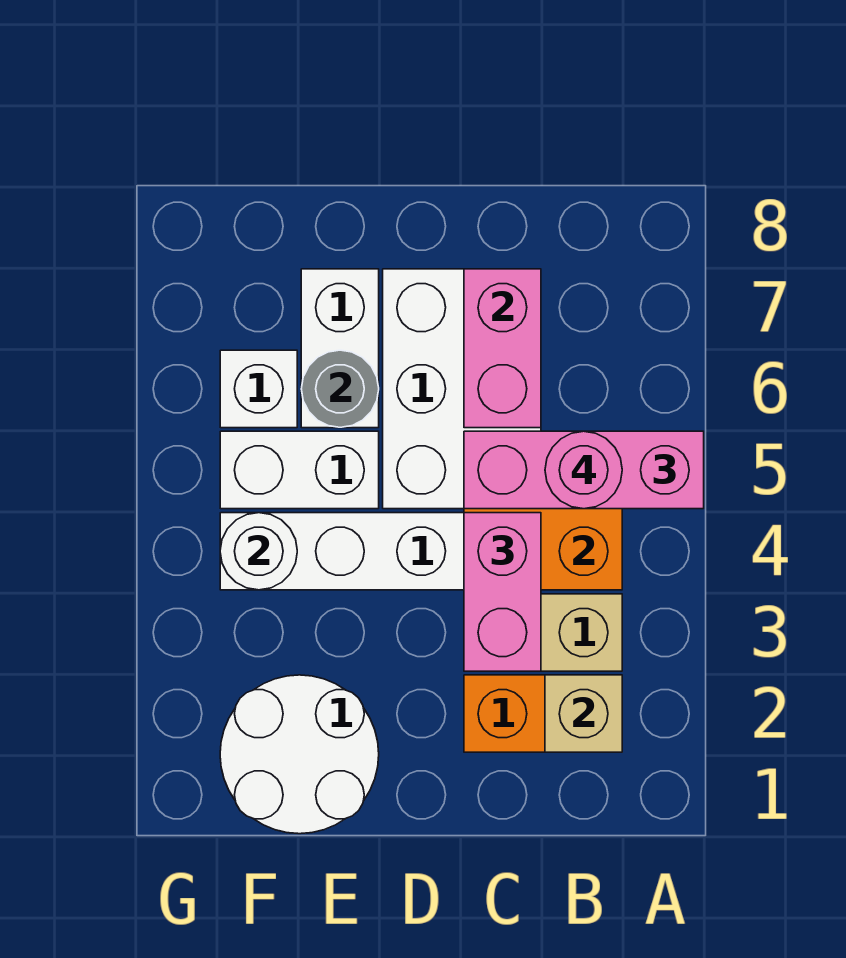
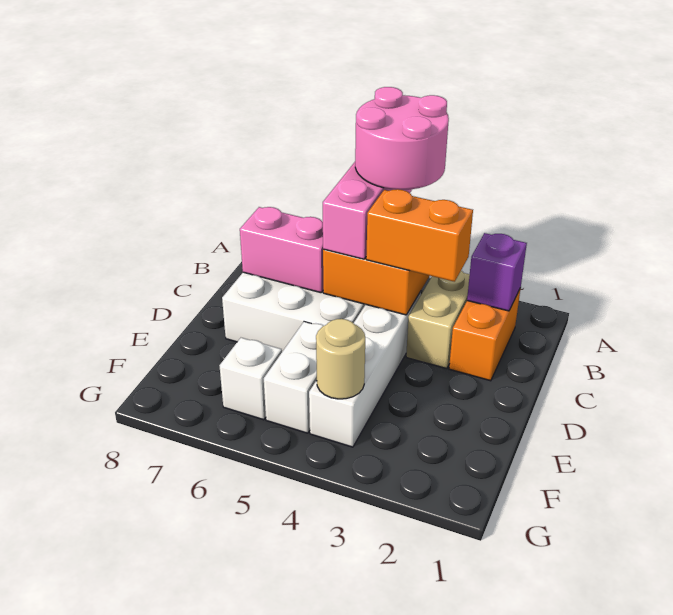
tan 1x1 brick [545,675,622,752] -> purple 1x1 brick [467,233,527,311]
pink 1x1 round brick [545,431,622,509] -> pink 2x2 round brick [355,87,449,190]
pink 1x2 brick [464,513,541,671] -> orange 1x2 brick [366,189,473,282]
white 2x2 round brick [220,675,379,834] -> none
white 1x2 brick [301,269,379,428] -> none
grey 1x1 round brick [301,350,379,427] -> none
white 1x1 round brick [220,513,297,590] -> tan 1x1 round brick [316,319,365,399]

